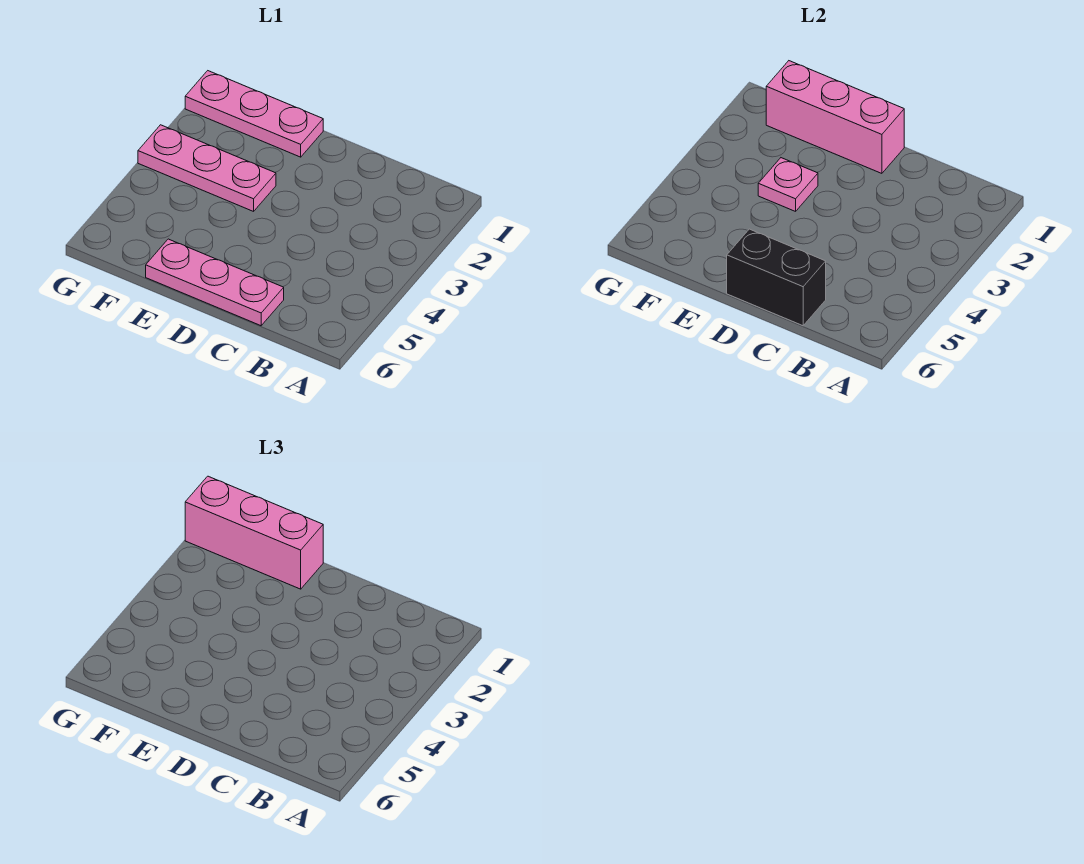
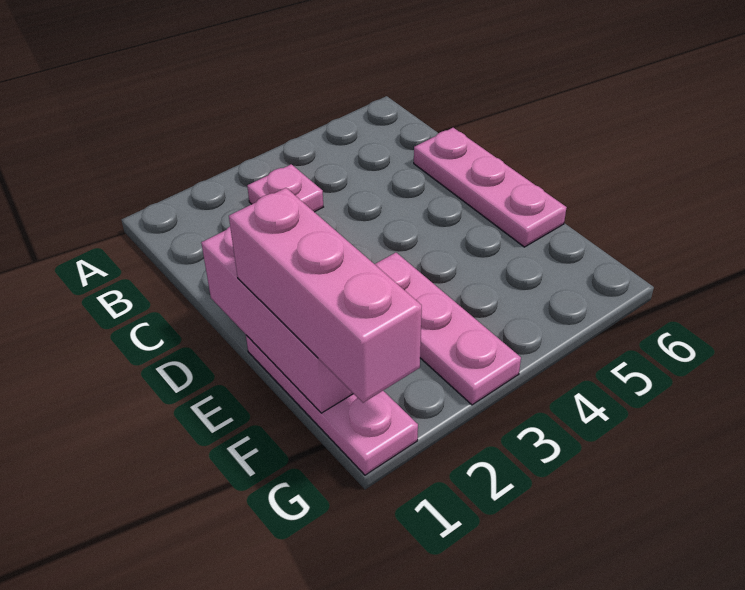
black 1x2 brick [727,229,826,326] -> none
pink 1x1 plate [758,158,818,211] -> pink 1x1 plate moved to [247,164,323,212]

